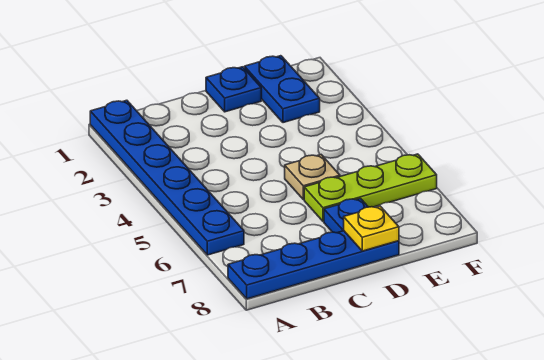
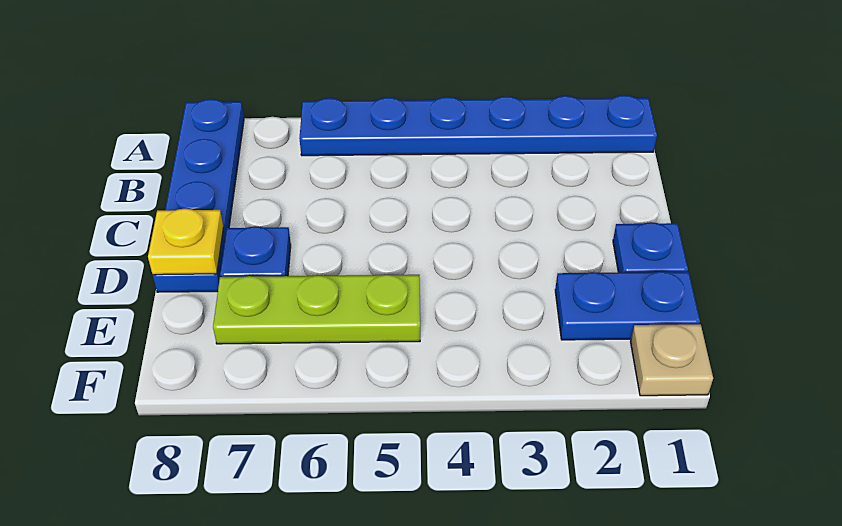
tan 1x1 plate [285,155,340,200] -> tan 1x1 plate moved to [631,324,713,396]
lime 1x3 plate [304,154,437,221] -> lime 1x3 plate turned to [213,275,420,344]

